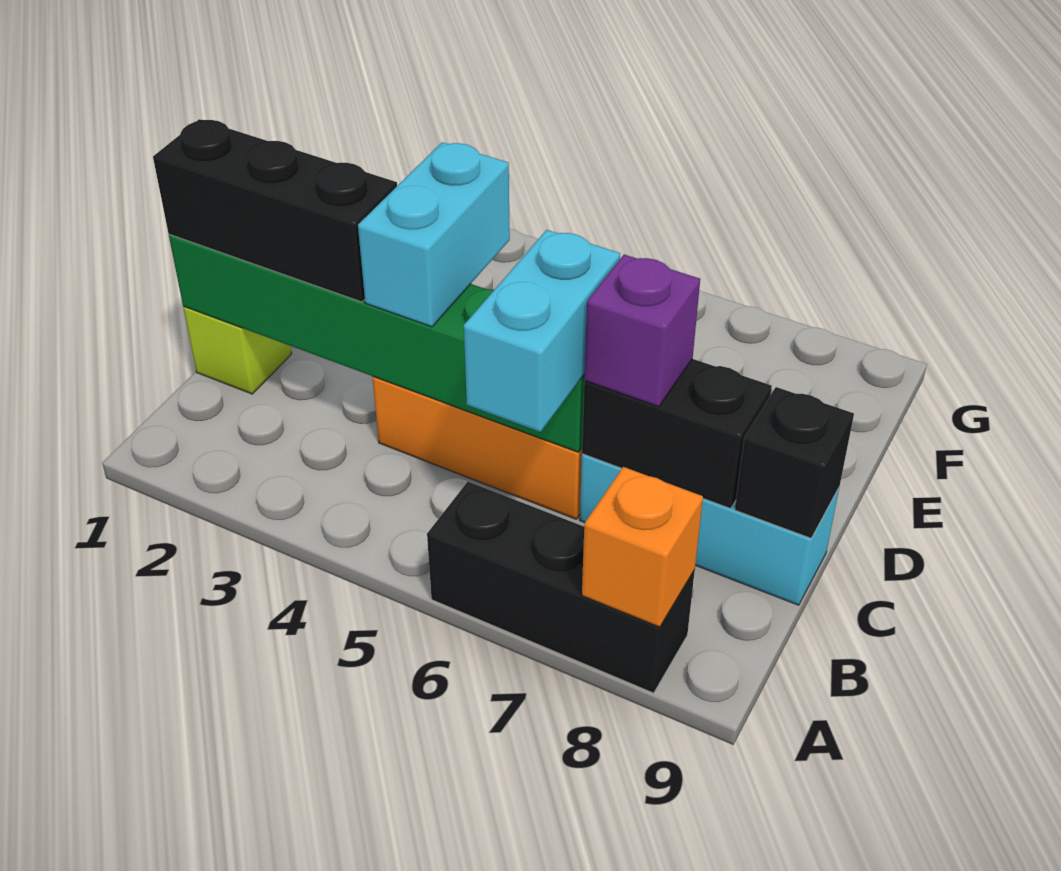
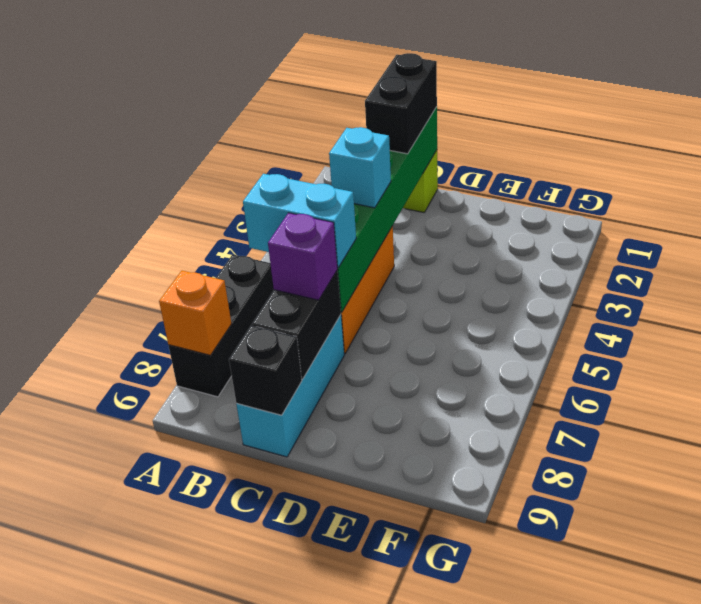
black 1x3 brick [153,119,397,302] -> black 1x2 brick [365,53,437,154]
cyan 1x2 brick [358,142,510,327] -> cyan 1x1 brick [329,127,391,208]

